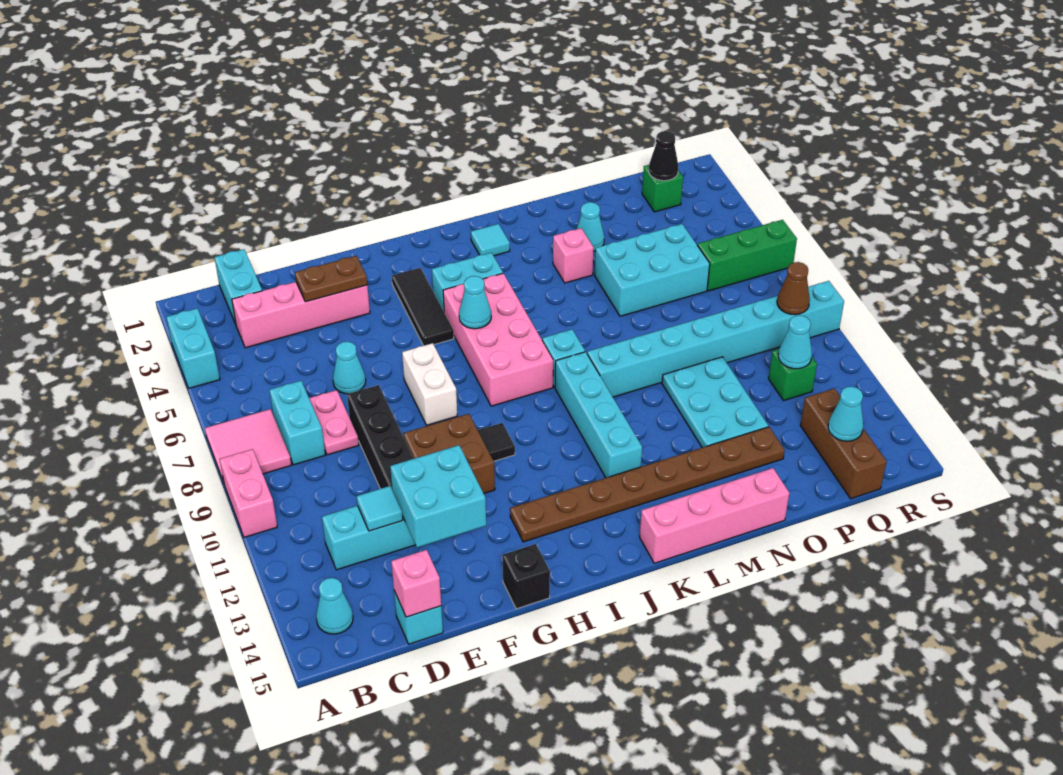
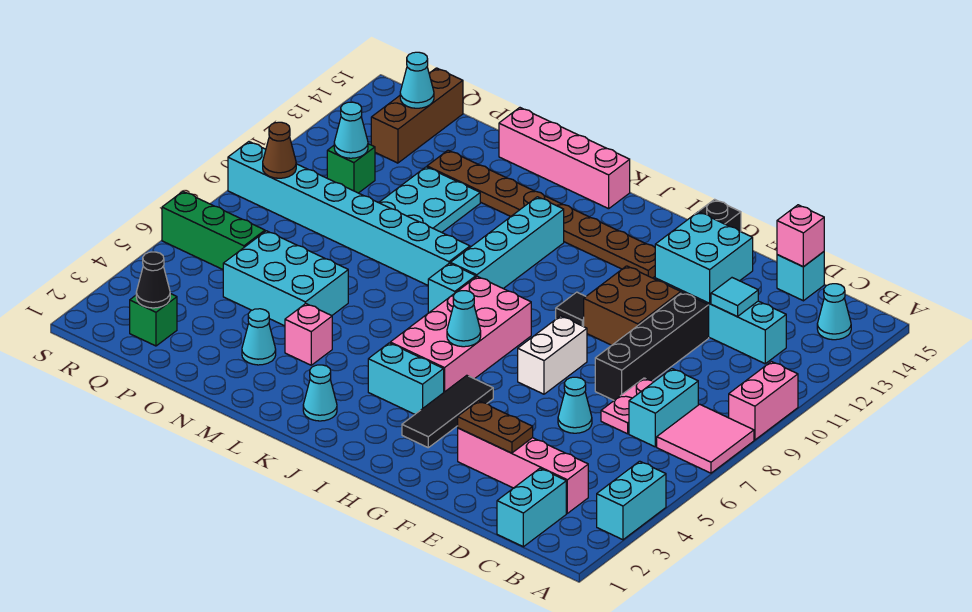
cyan 1x1 tile [471,224,510,256] -> cyan 1x1 cone [303,365,337,421]

